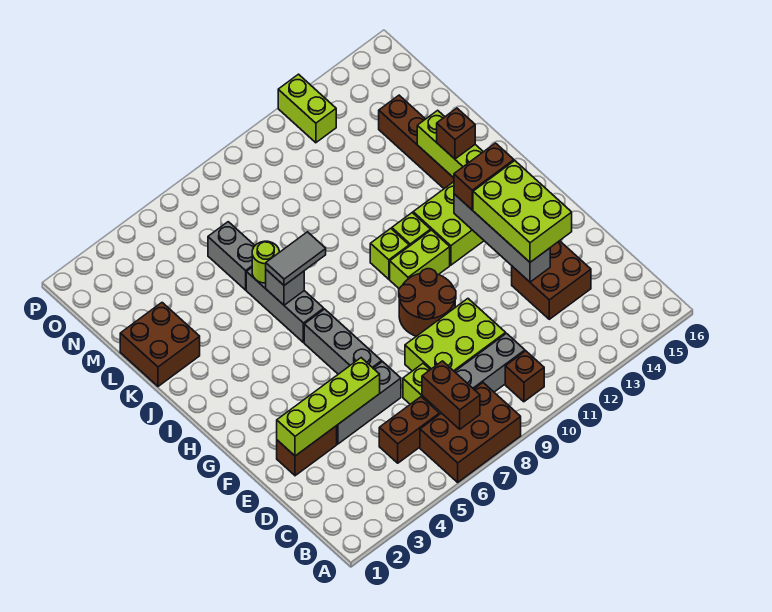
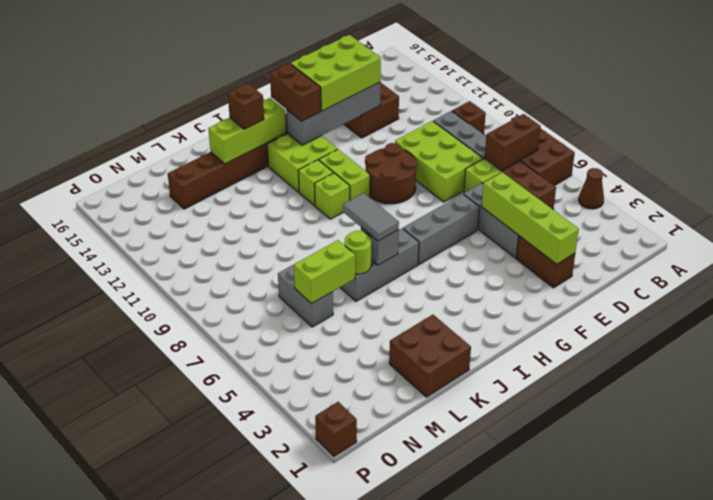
none -> brown 1x1 cone [579,168,604,209]
grey 1x2 brick [208,222,255,290] -> grey 1x2 brick turned to [278,265,333,327]
lime 1x2 brick [278,74,336,143] -> lime 1x2 brick moved to [294,240,355,304]
none -> brown 1x1 brick [315,402,357,456]

